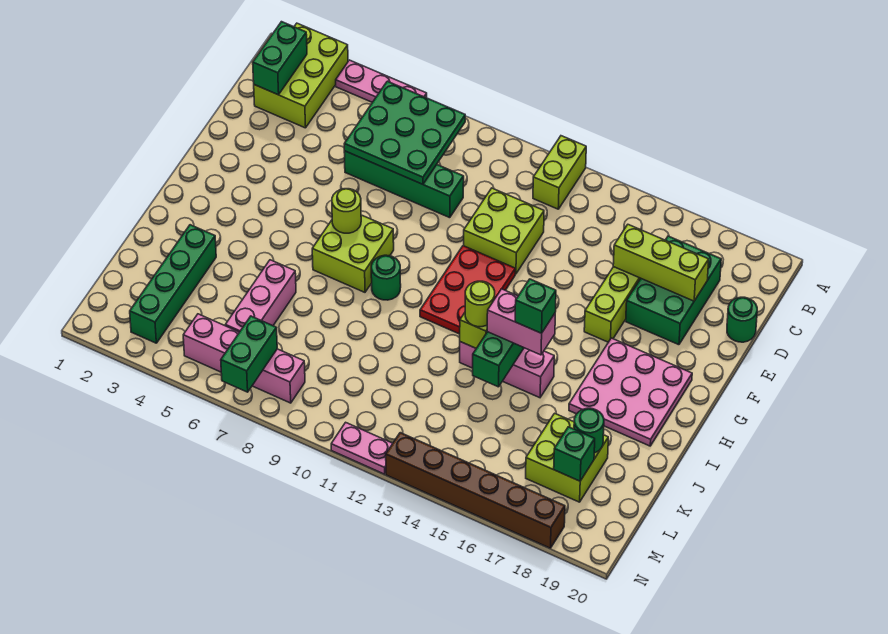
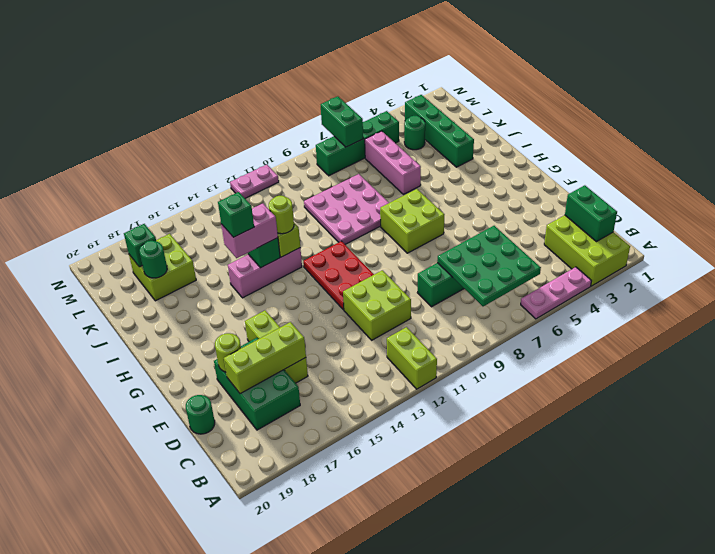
lime 1x1 round brick [332,189,361,233] -> lime 1x1 round brick moved to [215,333,241,372]
pink 3x3 plate [569,338,692,446] -> pink 3x3 plate moved to [304,174,389,244]
green 1x1 round brick [371,255,401,300] -> green 1x1 round brick moved to [404,116,425,150]
pink 1x4 brick [183,314,305,403] -> green 1x4 brick [316,111,399,176]
brown 1x6 brick [386,433,565,548] -> none

